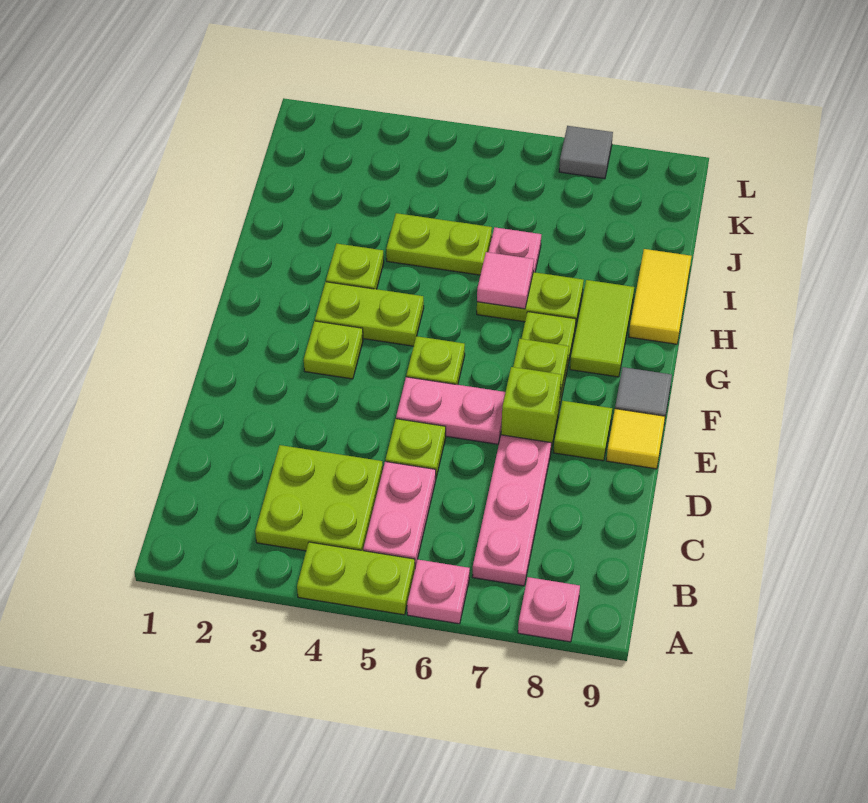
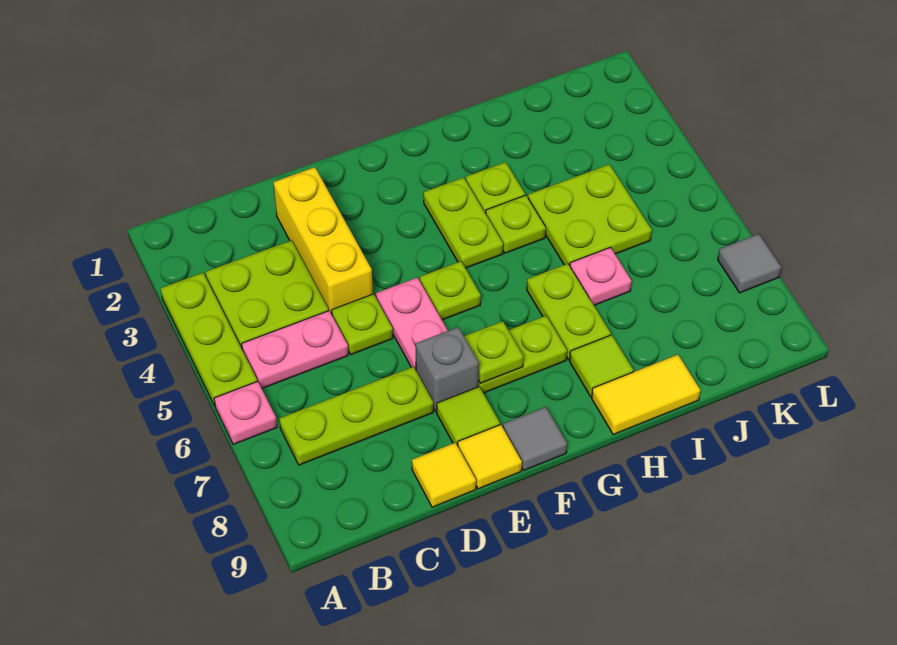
lime 1x2 plate [297,542,415,615] -> lime 1x3 plate [161,273,257,406]
pink 1x1 plate [518,577,580,642] -> none
pink 1x3 plate [472,435,551,586] -> lime 1x3 plate [279,367,433,465]
none -> yellow 1x3 brick [273,167,373,314]
none -> yellow 1x1 tile [412,443,476,507]
lime 1x1 brick [501,367,561,450] -> grey 1x1 brick [415,327,479,411]
lime 1x1 plate [304,321,363,379] -> lime 1x1 plate moved to [486,195,546,253]
lime 1x2 tile [570,280,634,377] -> lime 1x1 tile [570,335,633,397]
pink 1x1 tile [477,252,534,309] -> none
lime 1x2 plate [386,213,492,275] -> lime 2x2 plate [528,164,652,266]

